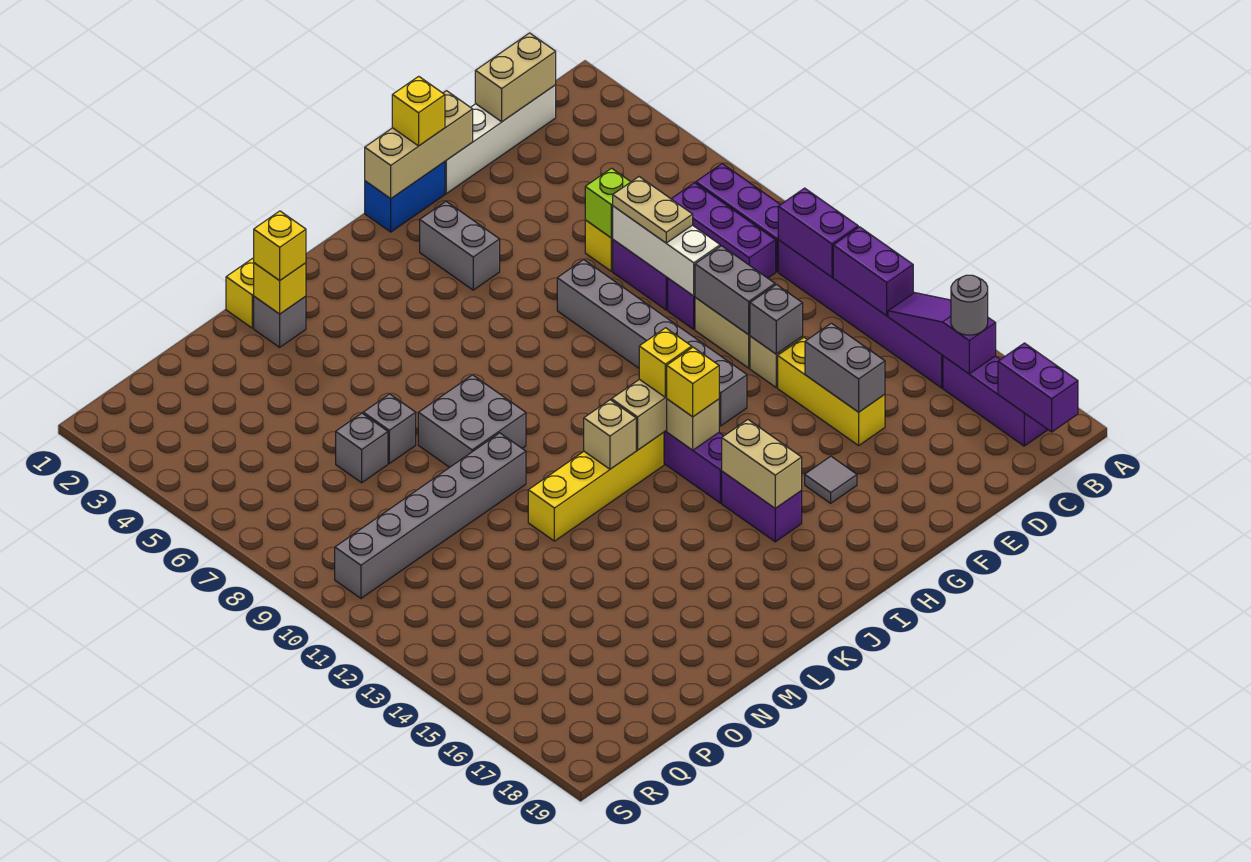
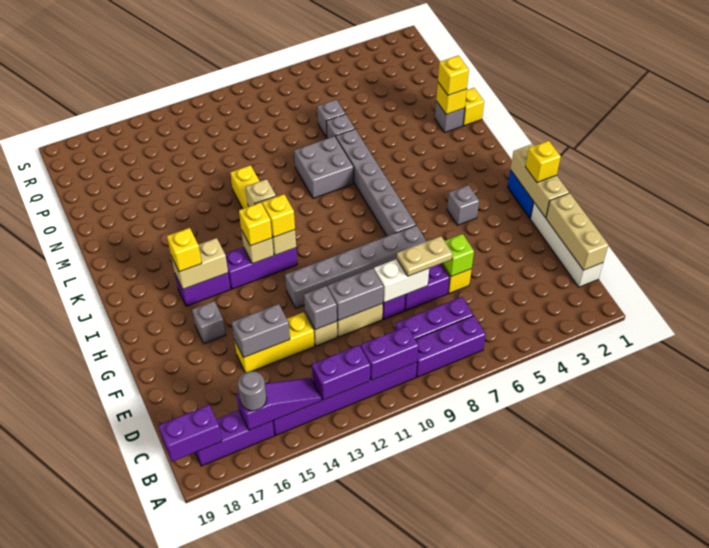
tan 1x2 brick [475,33,556,122] -> tan 1x3 brick [546,193,608,270]
white 1x3 brick [612,206,720,296] -> white 1x2 brick [374,259,429,303]
grey 1x1 tile [805,456,857,503] -> grey 1x1 brick [192,301,226,344]
grey 1x2 brick [420,201,500,290] -> grey 1x1 brick [447,185,479,225]
none -> yellow 1x1 brick [167,228,202,272]
grey 1x6 brick [335,433,526,598] -> grey 1x6 brick moved to [336,129,416,236]

